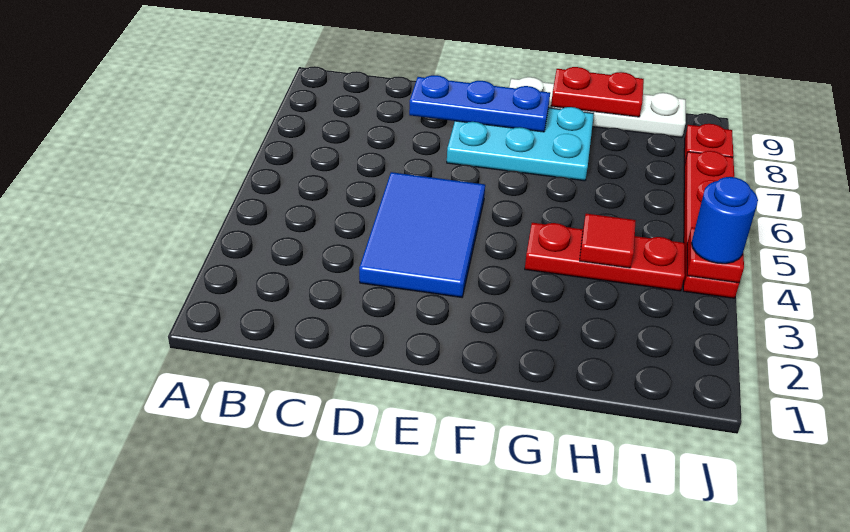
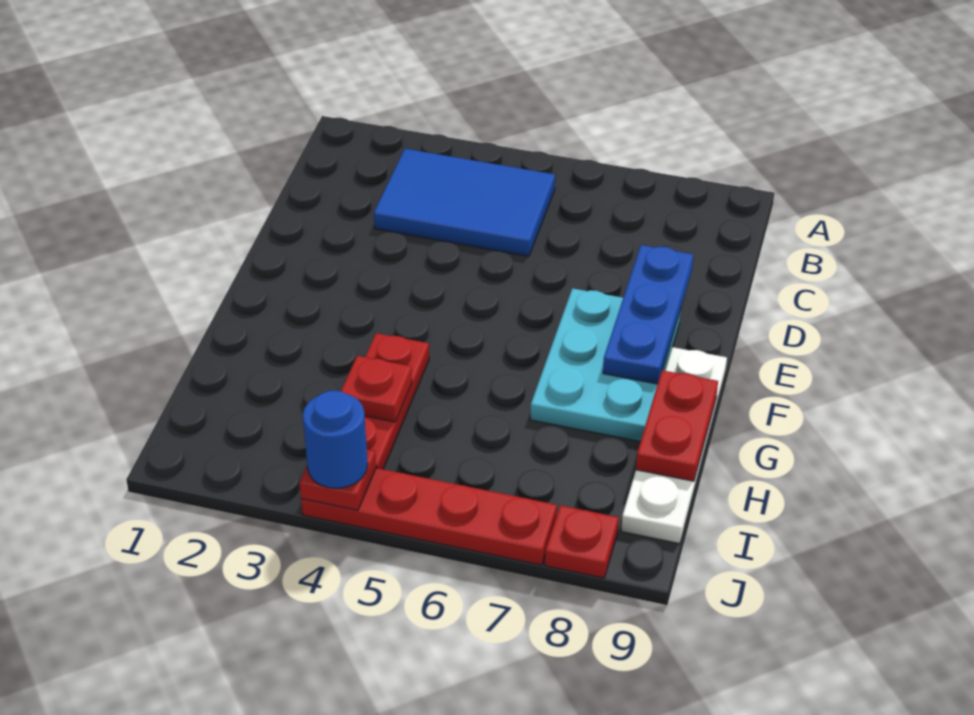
blue 2x3 tile [359,172,485,297] -> blue 2x3 tile moved to [374,149,555,256]
red 1x1 tile [580,214,636,268] -> red 1x1 plate [341,356,412,422]

